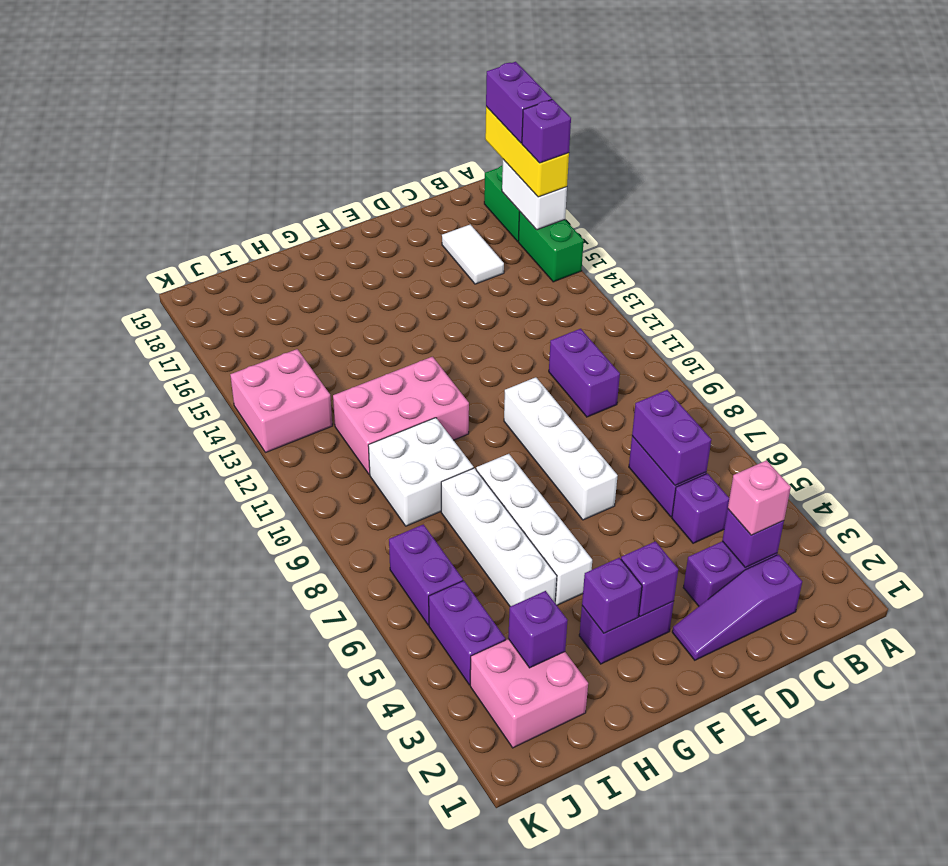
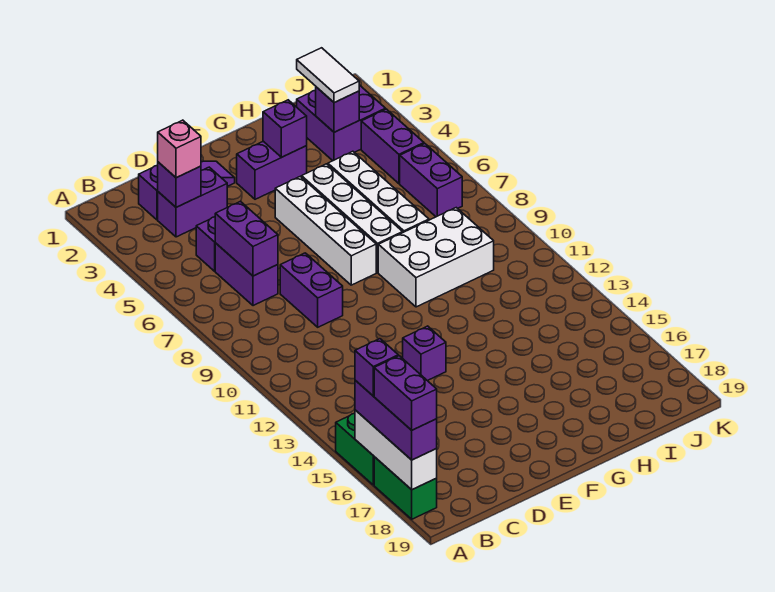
white 1x2 brick [502,159,567,230] -> white 1x3 brick [355,410,437,490]
yellow 1x3 brick [485,107,569,197] -> purple 1x3 brick [355,380,437,460]
purple 1x2 brick [549,329,620,417] -> purple 1x2 brick moved to [280,253,343,327]
white 1x2 tile [442,224,504,284] -> white 1x2 tile moved to [297,48,359,103]
white 1x4 brick [504,377,618,520] -> white 1x4 brick moved to [275,176,376,285]
purple 1x1 brick [621,541,678,617] -> purple 1x1 brick moved to [403,326,446,381]
pink 2x3 brick [333,357,469,475] -> none
white 2x2 brick [368,418,474,526] -> white 2x3 brick [378,208,494,307]
pink 2x2 brick [470,639,588,748] -> purple 2x2 brick [297,85,386,161]
pink 2x2 brick [230,349,332,453] -> none

